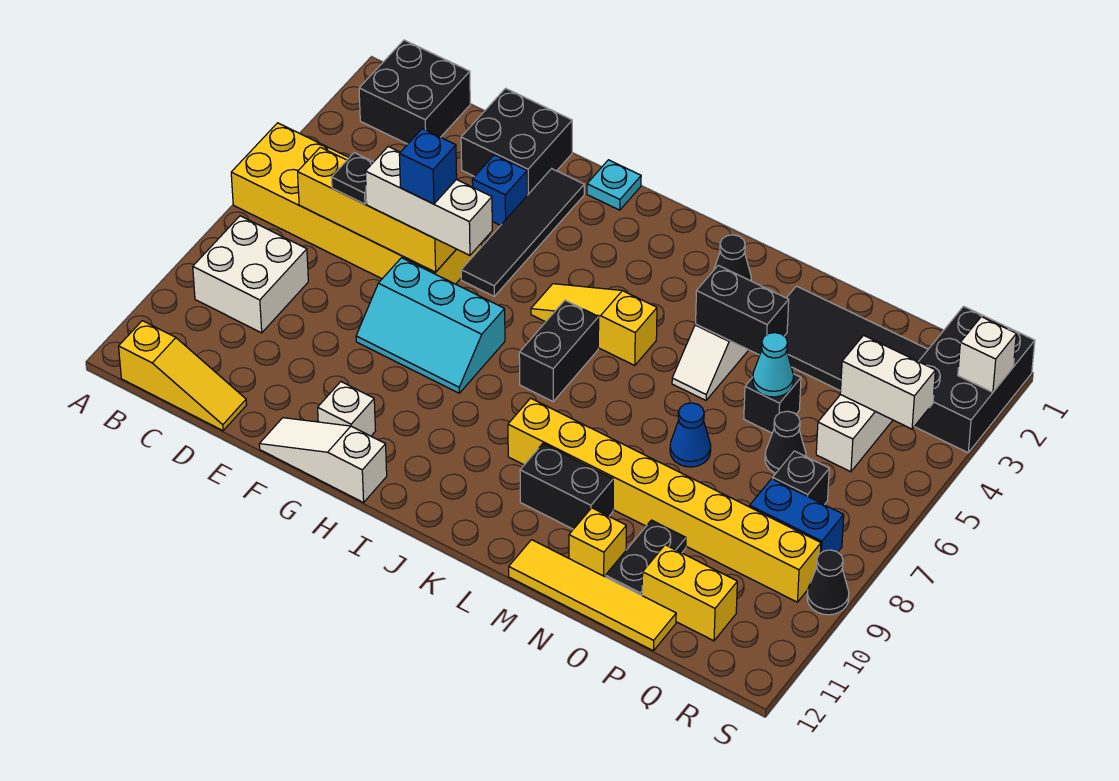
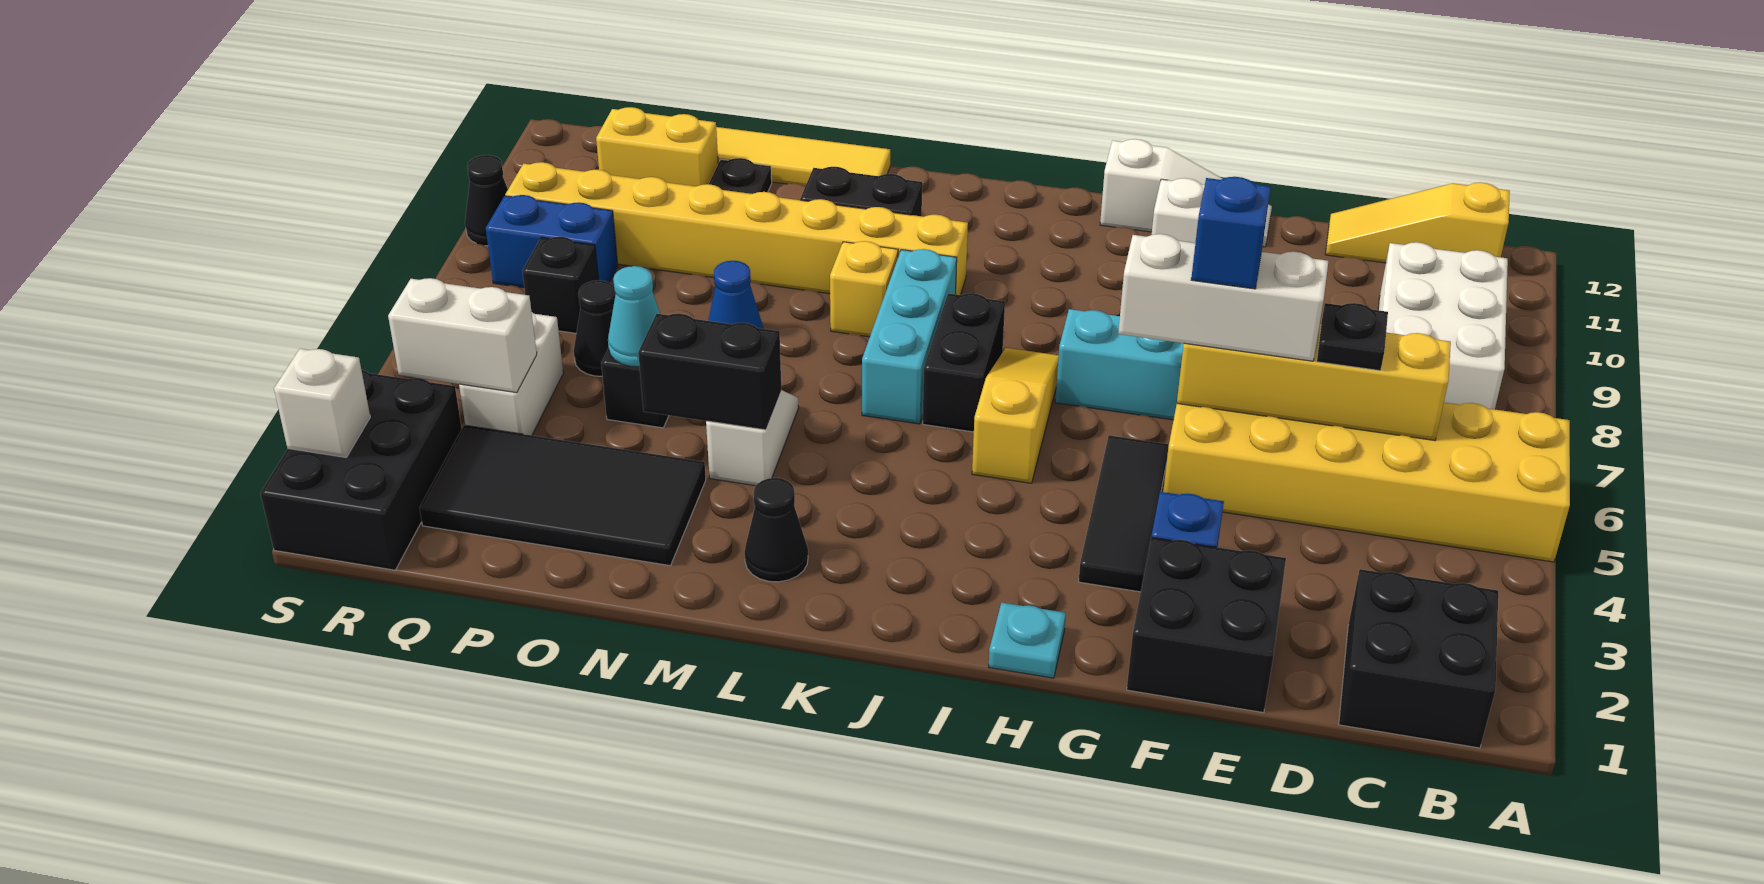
white 2x2 brick [193,216,308,333] -> white 2x3 brick [1378,242,1508,409]
black 1x4 tile [461,169,584,296] -> black 1x3 tile [1079,435,1169,592]
yellow 1x3 slope [531,284,657,366] -> yellow 1x3 slope turned to [972,348,1059,483]
none -> cyan 1x3 brick [862,249,957,424]
yellow 1x1 brick [569,508,626,577] -> yellow 1x1 brick moved to [830,241,898,337]

